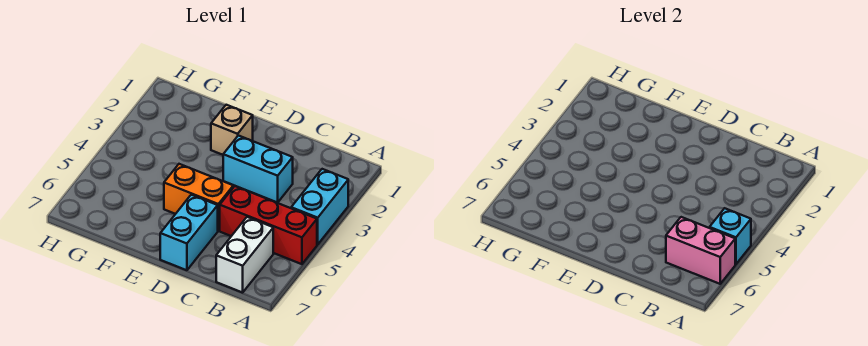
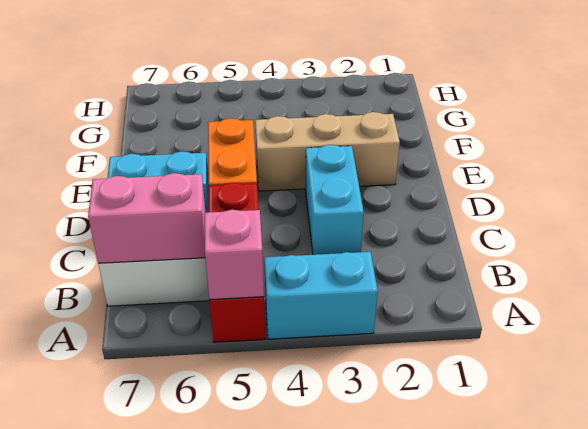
cyan 1x1 brick [710,208,751,264] -> pink 1x1 brick [205,210,264,300]
pink 1x2 brick [666,217,735,284] -> pink 1x2 brick turned to [88,173,205,264]
tan 1x1 brick [211,105,253,155] -> tan 1x3 brick [255,112,400,191]

